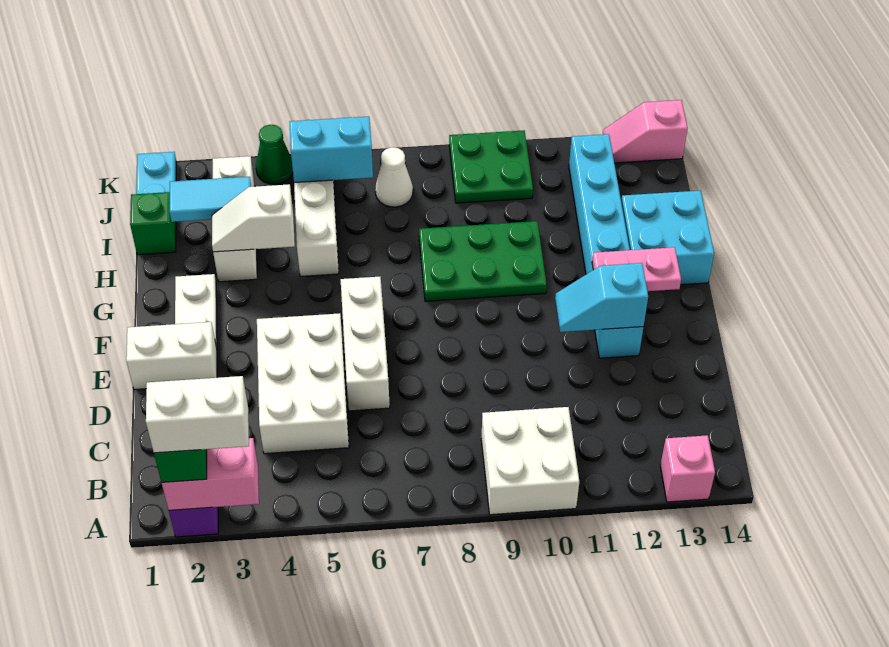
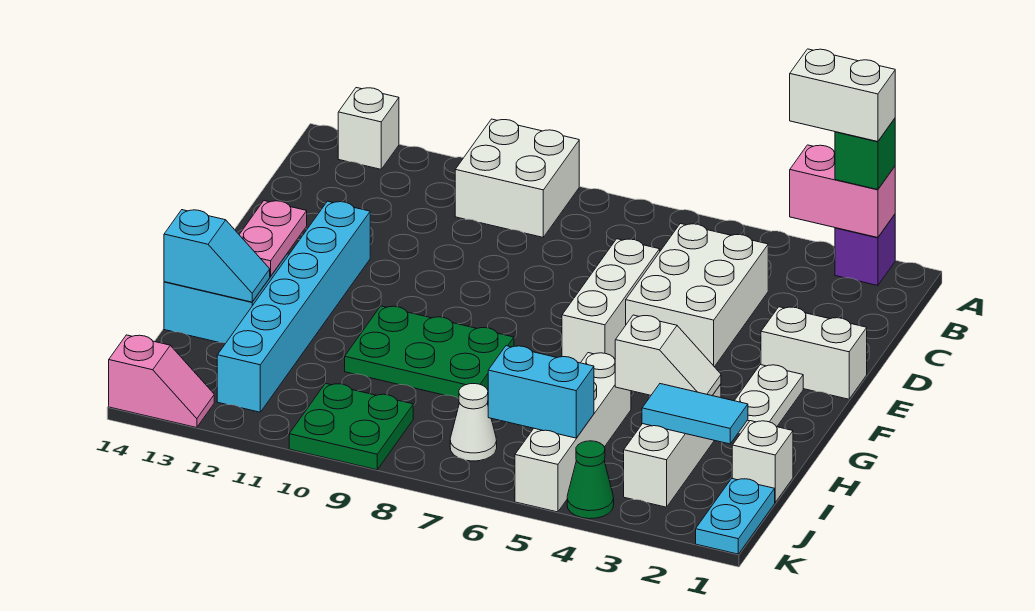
pink 1x1 brick [660,435,715,502] -> white 1x1 brick [338,88,399,169]
cyan 1x2 slope [555,263,648,332] -> cyan 1x2 slope moved to [164,210,270,302]
pink 1x2 plate [592,247,681,291] -> pink 1x2 plate turned to [239,201,307,276]
green 1x1 brick [130,192,176,255] -> white 1x1 brick [732,421,793,502]

